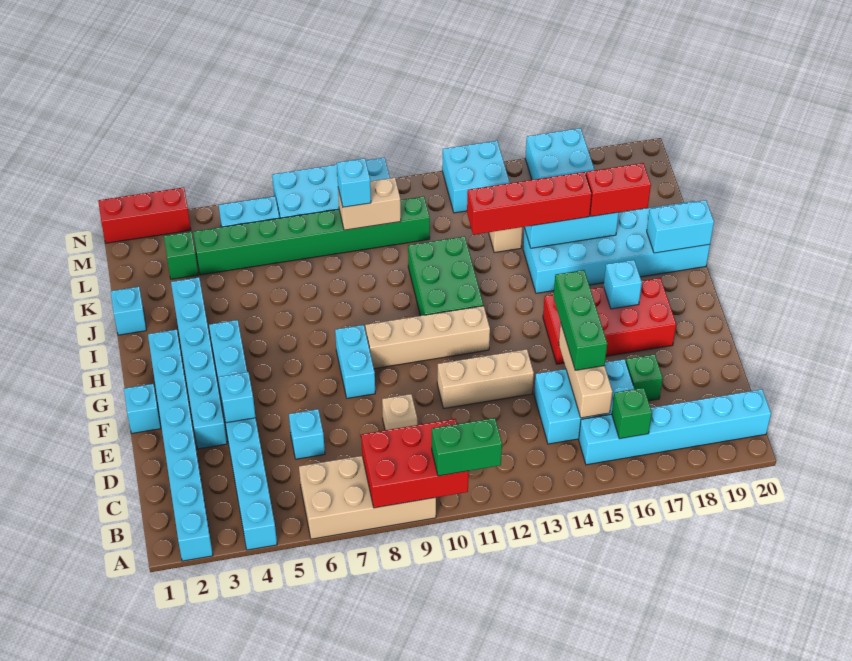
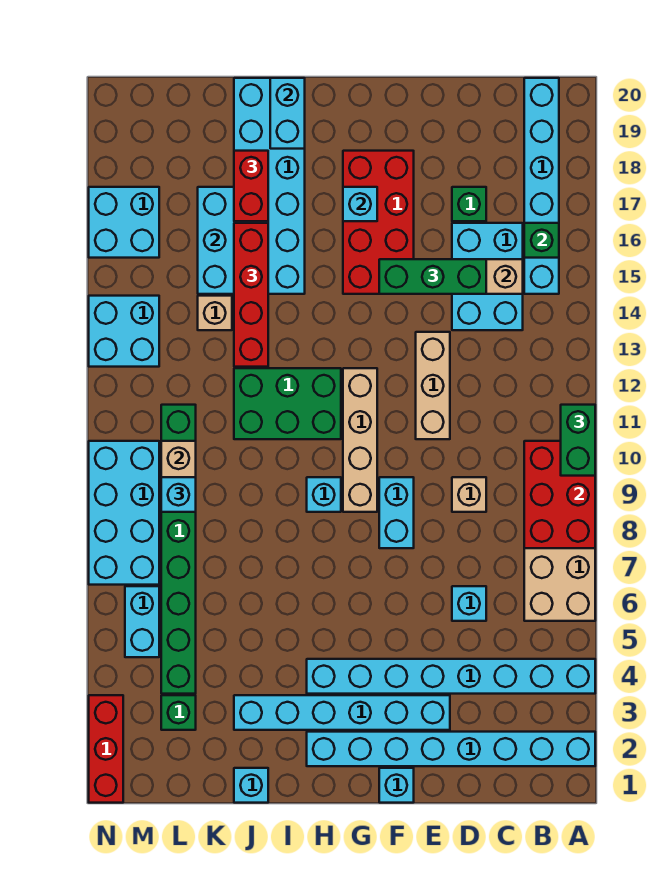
cyan 1x1 brick [219,372,256,423] -> cyan 1x1 brick moved to [307,477,341,512]
cyan 1x2 brick [335,325,375,398] -> cyan 1x2 brick turned to [379,477,414,548]

